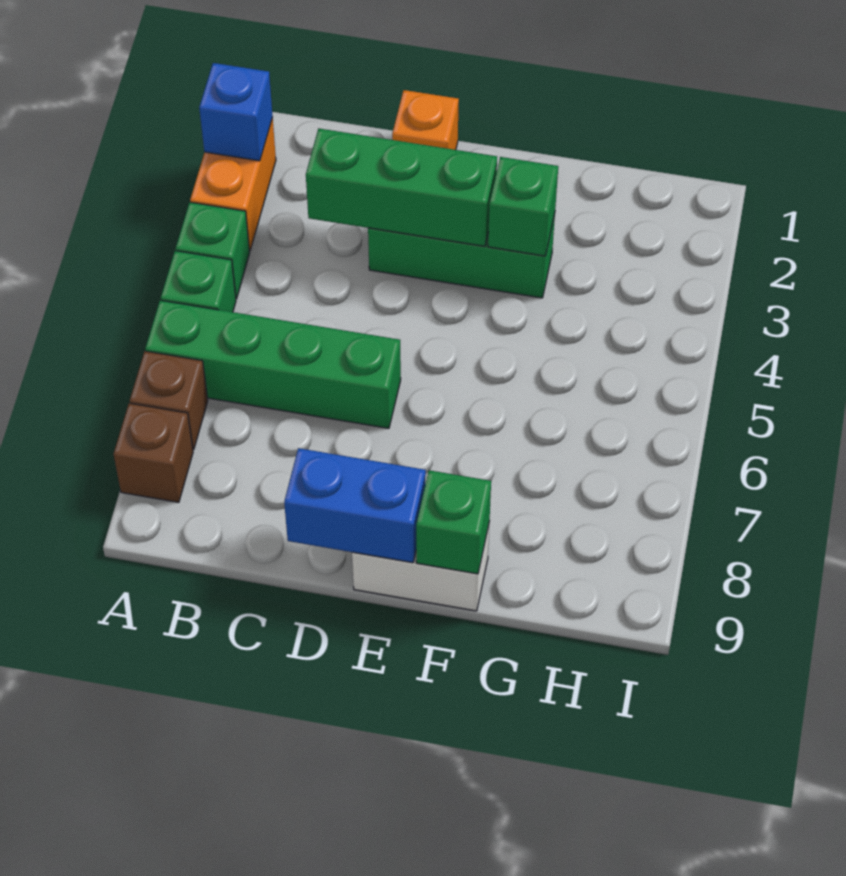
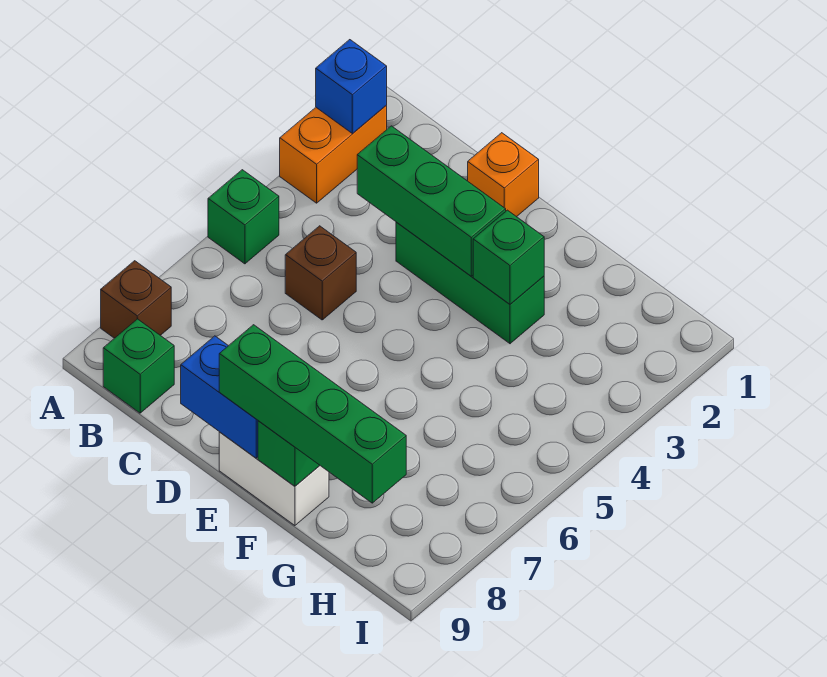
green 1x1 brick [176,202,250,299] -> green 1x1 brick moved to [103,319,174,413]
green 1x4 brick [145,300,401,428] -> green 1x4 brick moved to [219,325,406,503]
brown 1x1 brick [130,351,208,450] -> brown 1x1 brick moved to [285,226,356,320]

